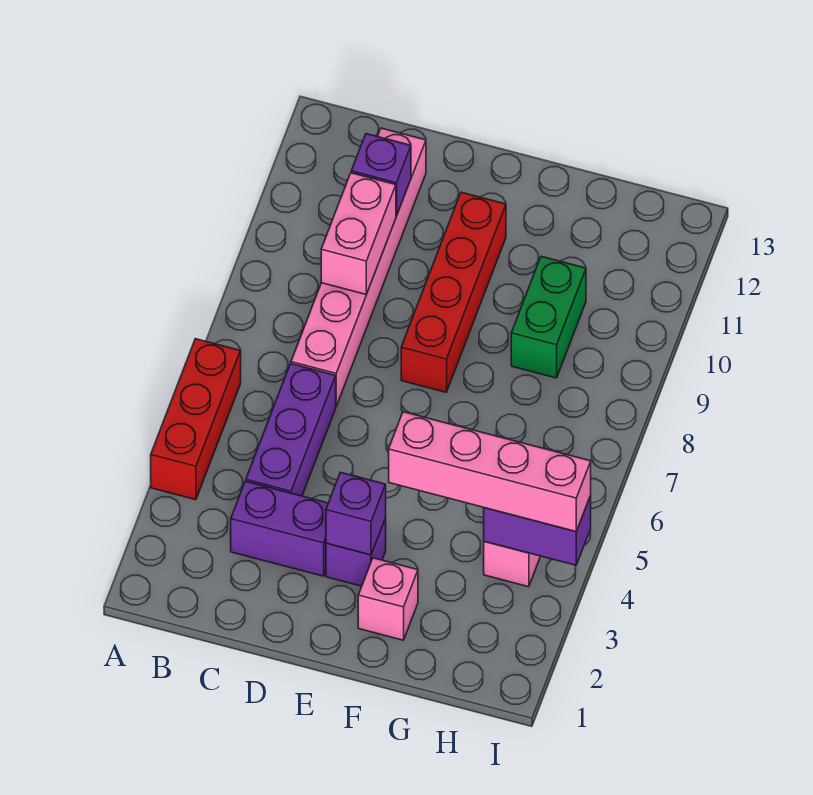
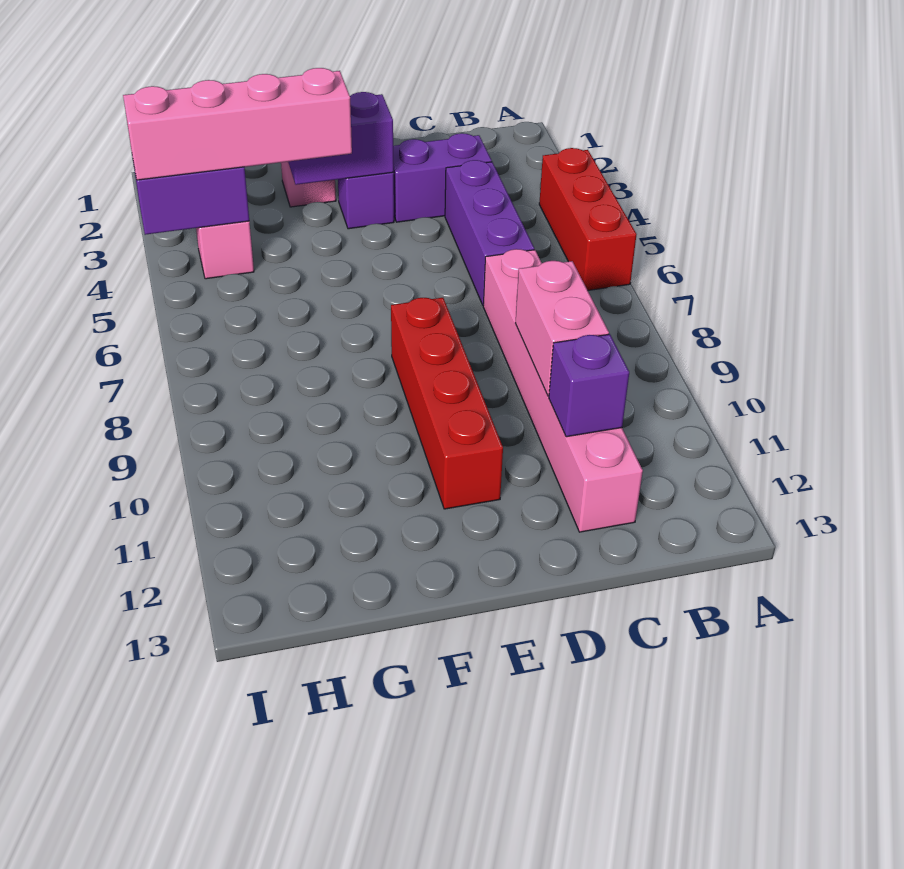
purple 1x1 brick [326,472,386,555] -> purple 1x2 brick [288,92,394,185]
green 1x2 brick [511,256,586,378] -> none

